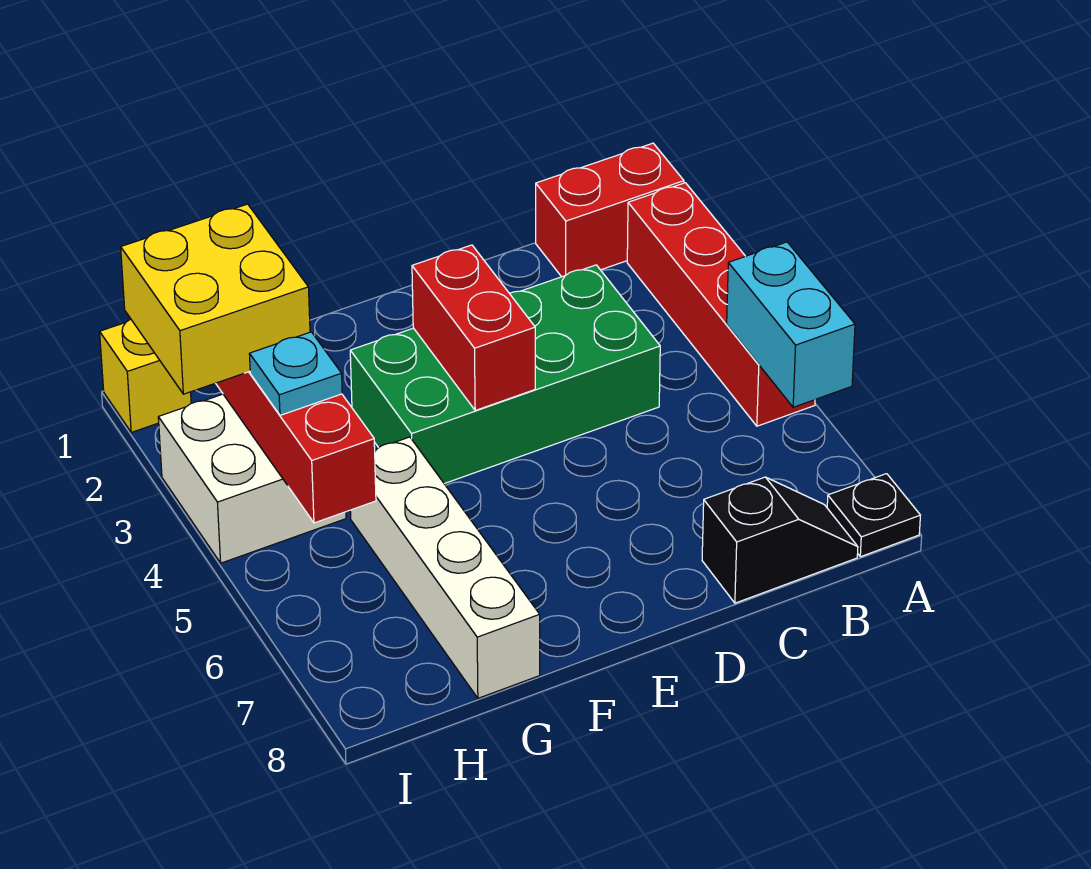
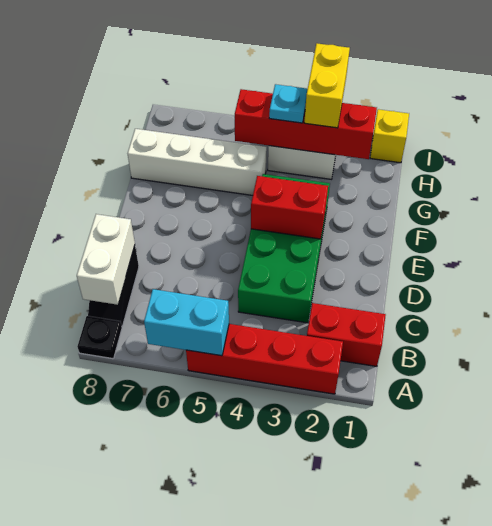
red 1x2 brick [536,143,684,277] -> red 1x2 brick turned to [307,303,386,366]
none -> white 1x2 brick [77,214,135,305]
yellow 2x2 brick [121,204,310,394] -> yellow 1x2 brick [304,43,350,128]

